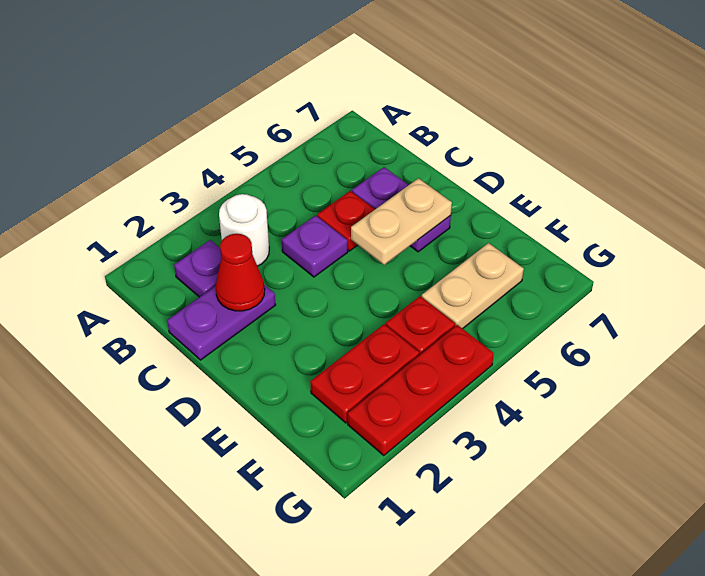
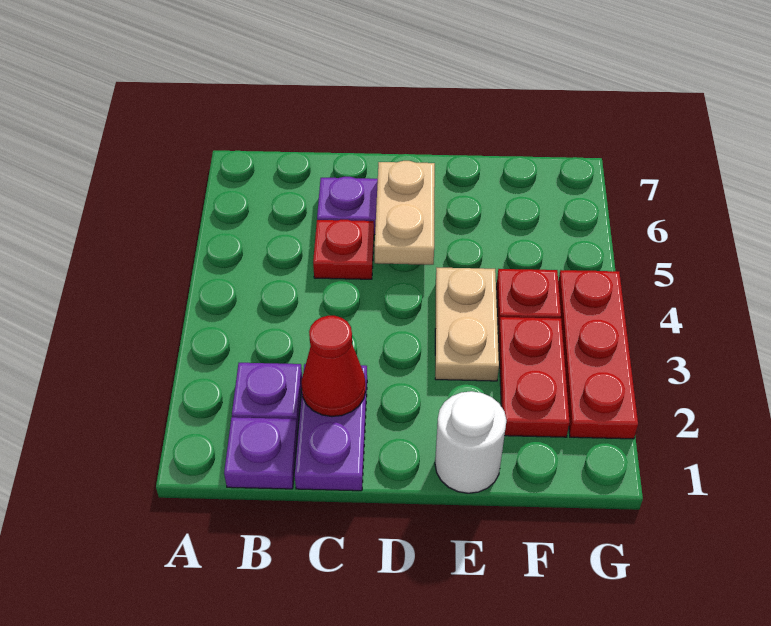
white 1x1 round brick [219,194,269,266] -> white 1x1 round brick moved to [435,391,507,493]
purple 1x1 plate [282,215,348,277] -> purple 1x1 plate moved to [224,417,298,489]
tan 1x2 plate [422,243,524,329] -> tan 1x2 plate moved to [435,268,499,381]

